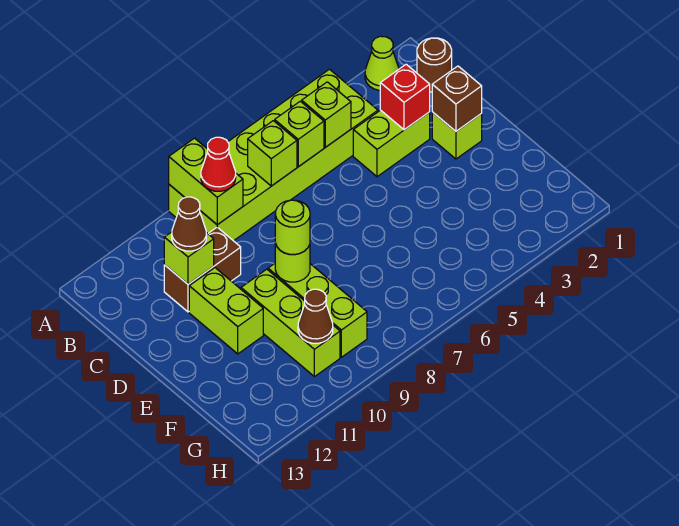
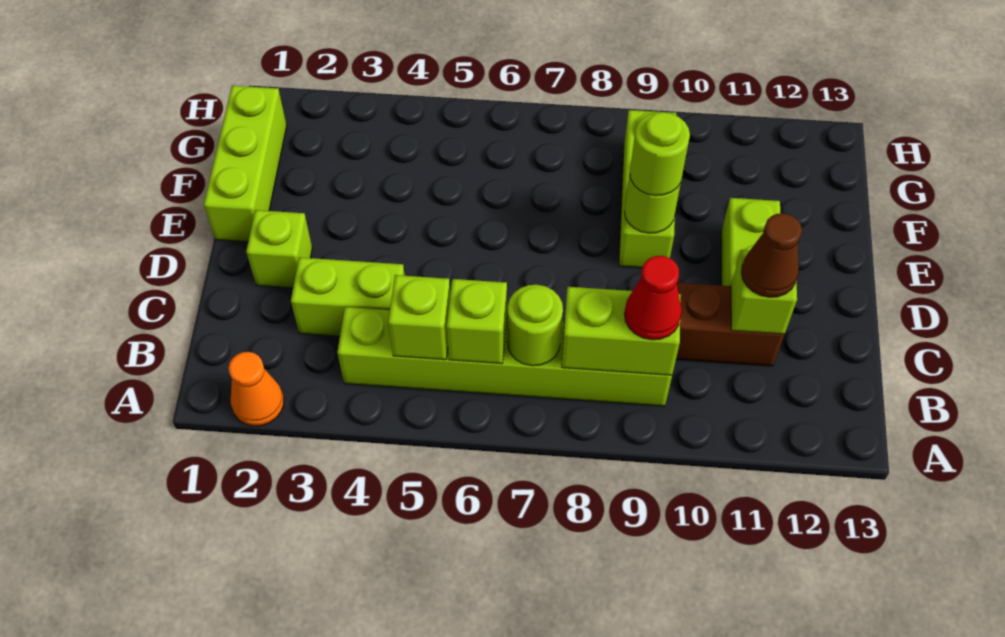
lime 1x1 cone [365,36,399,90] -> orange 1x1 cone [228,352,284,426]
lime 2x6 brick [169,69,378,241] -> lime 1x6 brick [337,307,672,406]
lime 1x2 brick [169,138,243,225] -> lime 1x2 brick turned to [562,287,681,375]
brown 1x1 round brick [417,38,452,92] -> none
lime 1x1 brick [248,121,297,186] -> lime 1x1 round brick [507,285,563,366]
red 1x1 brick [380,64,430,130] -> none
brown 1x1 brick [432,66,482,131] -> none
lime 1x3 brick [241,269,340,377] -> lime 1x3 brick moved to [204,86,287,242]
brown 1x1 cone [298,289,333,343] -> none

